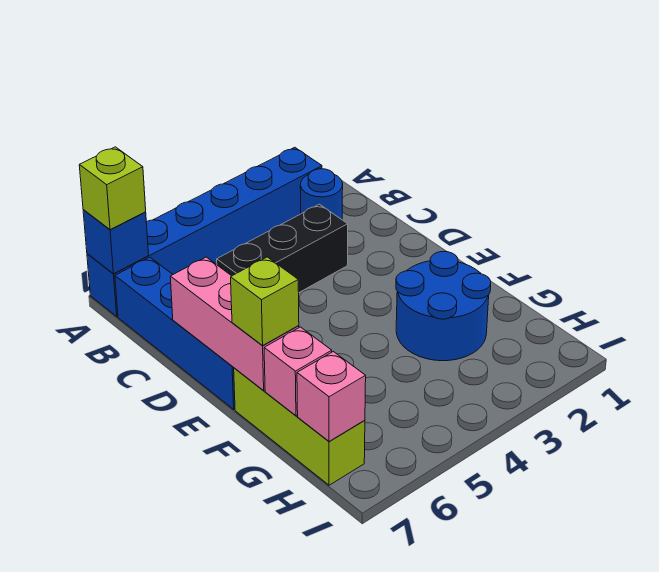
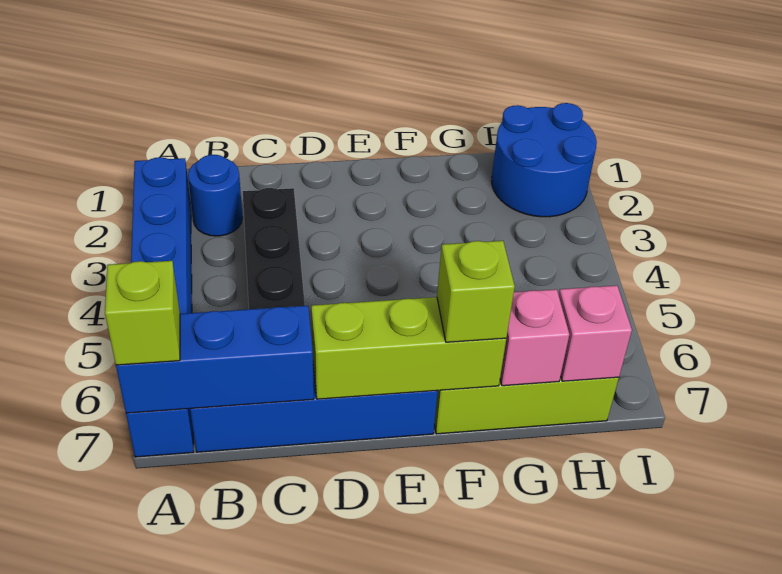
blue 1x1 brick [83,210,149,274] -> blue 1x3 brick [116,306,314,413]
pink 1x3 brick [170,257,299,391] -> lime 1x3 brick [311,297,506,399]
blue 2x2 round brick [396,251,491,361] -> blue 2x2 round brick moved to [491,103,597,217]

